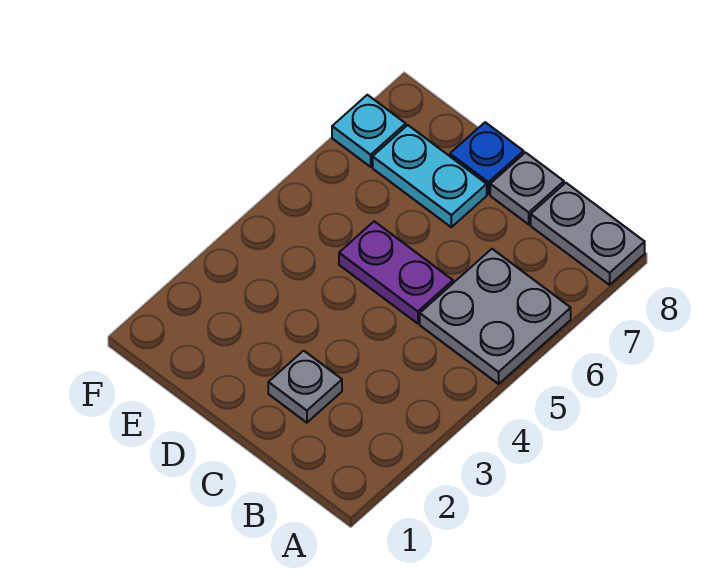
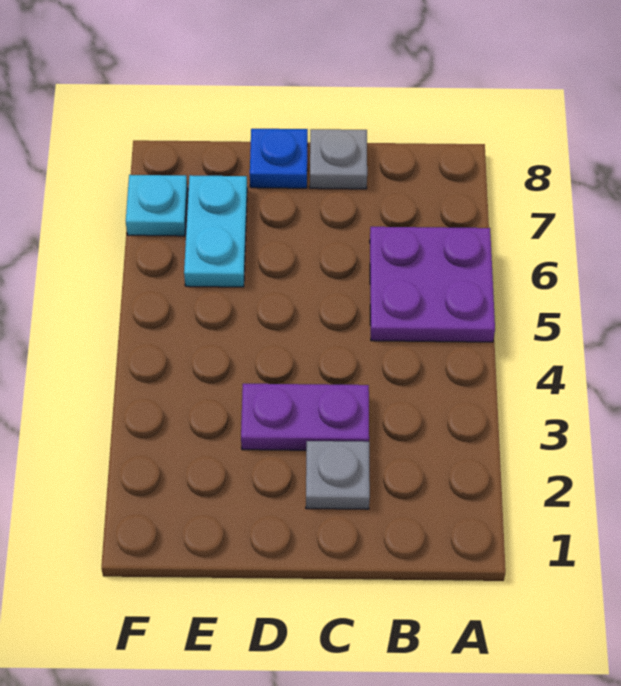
grey 2x2 plate [420,249,571,384] -> purple 2x2 plate [370,227,495,342]
grey 1x2 plate [531,183,645,285] -> none
purple 1x2 plate [339,221,453,324] -> purple 1x2 plate moved to [241,384,369,450]
cyan 1x2 plate [373,125,487,227] -> cyan 1x2 plate turned to [184,175,247,287]

